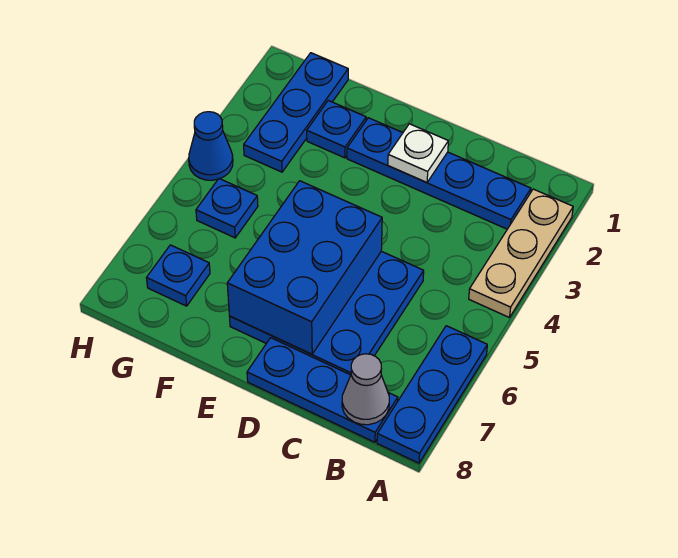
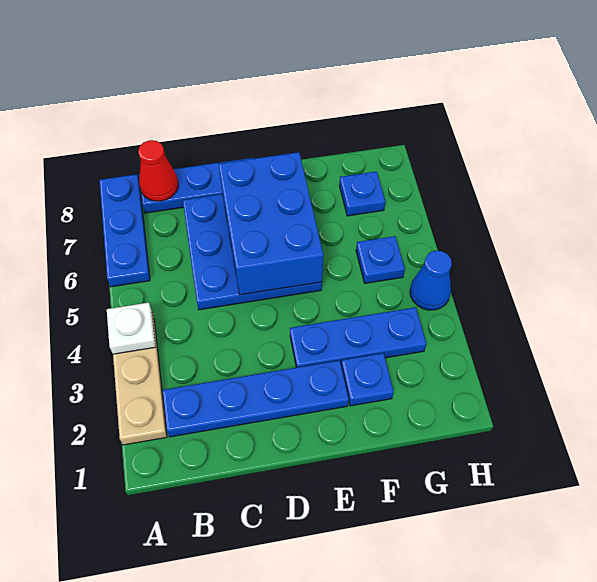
grey 1x1 cone [342,354,389,425] -> red 1x1 cone [138,140,178,201]
white 1x1 plate [388,124,448,183] -> white 1x1 plate moved to [107,303,155,354]
blue 1x3 plate [244,53,348,172] -> blue 1x3 plate turned to [290,307,426,368]

